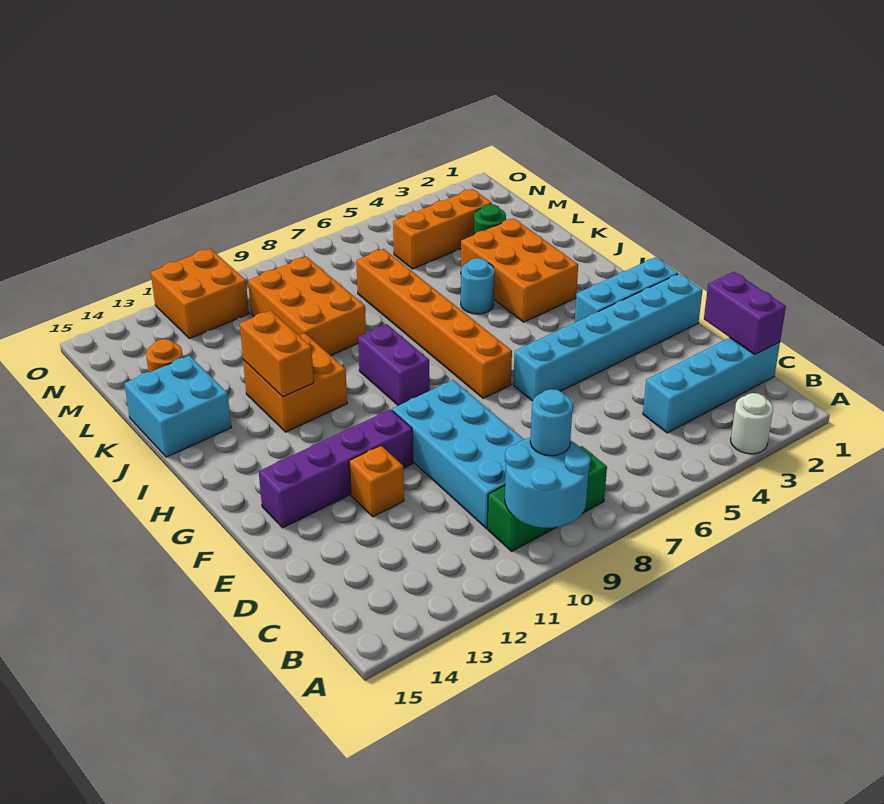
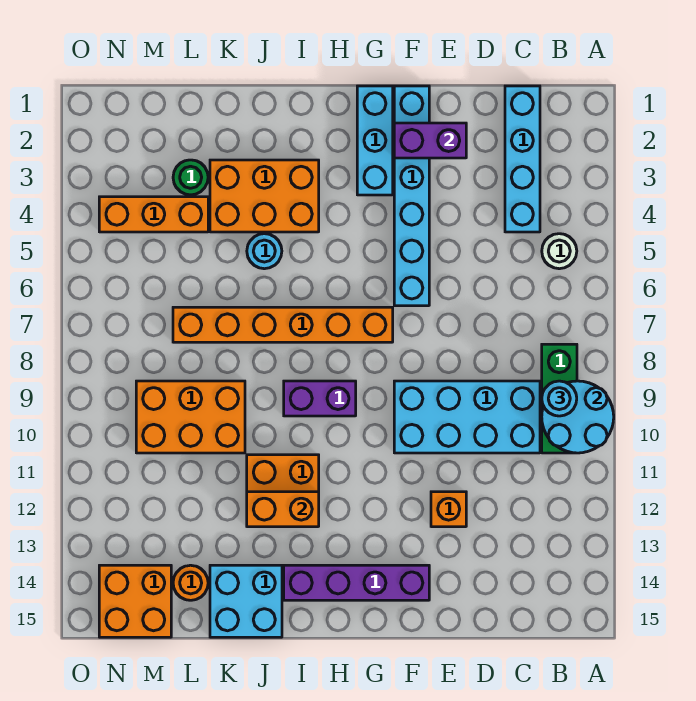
white 1x1 round brick [731,393,773,454] -> white 1x1 round brick moved to [542,234,577,269]
purple 1x2 brick [704,272,786,355] -> purple 1x2 brick moved to [394,123,466,158]
purple 1x4 brick [259,409,413,528] -> purple 1x4 brick turned to [284,565,429,600]
orange 1x3 brick [393,189,492,269] -> orange 1x3 brick turned to [99,197,208,232]
orange 2x2 brick [151,249,249,339] -> orange 2x2 brick moved to [99,565,171,637]

